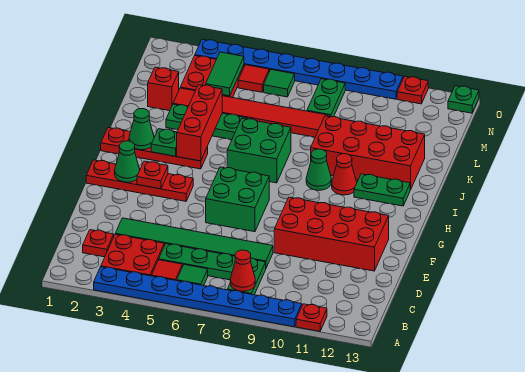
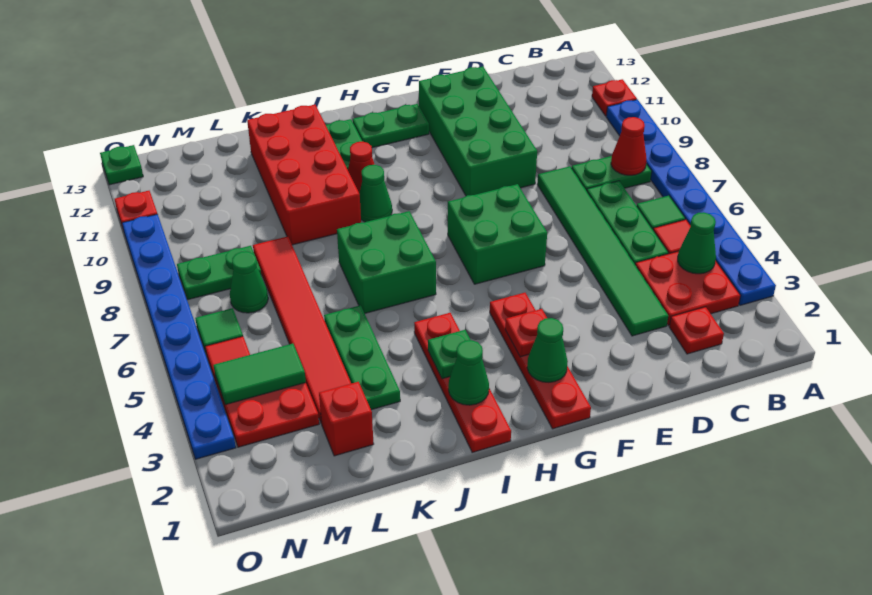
none -> green 1x1 cone [678,212,716,274]
red 2x4 brick [274,197,389,271] -> green 2x4 brick [419,67,537,196]
none -> green 1x2 plate [353,104,429,148]
red 1x3 brick [177,85,222,161] -> none
none -> green 1x1 cone [230,251,268,313]

